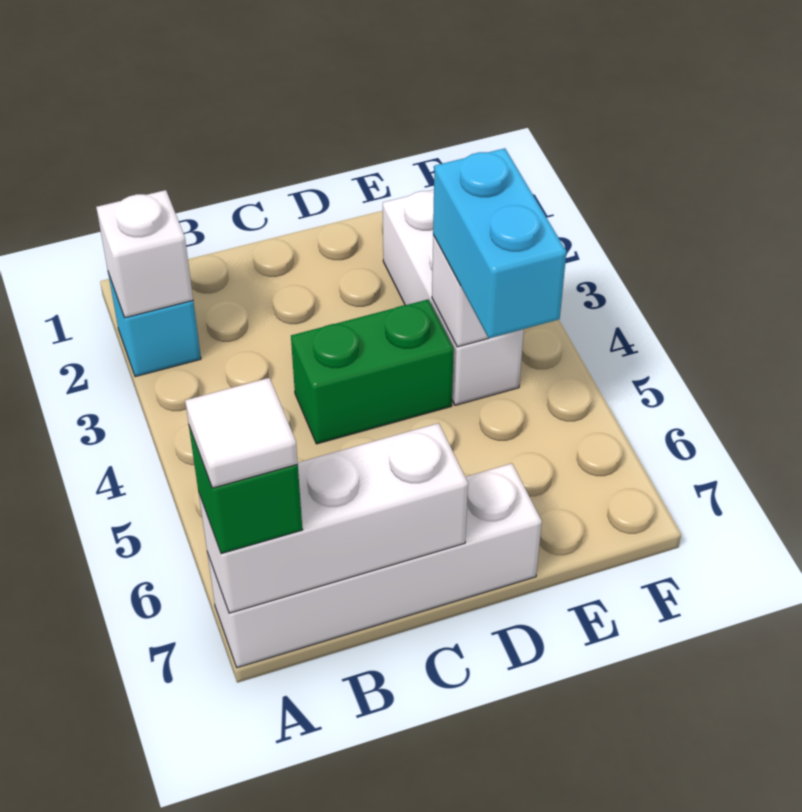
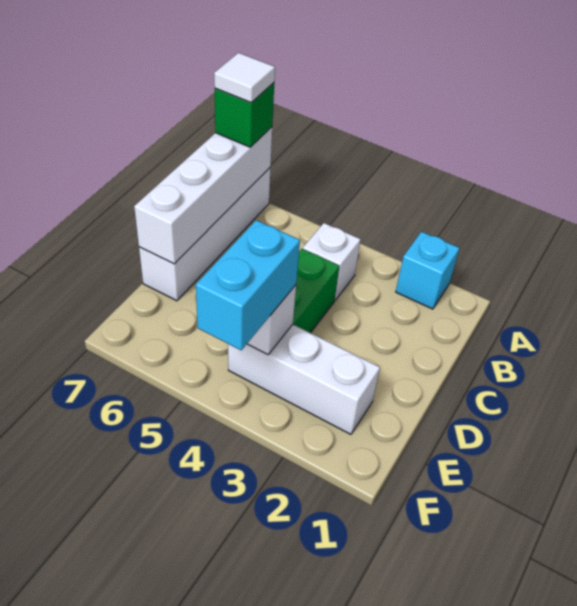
white 1x1 brick [96,190,193,318] -> white 1x1 brick moved to [303,223,360,300]
white 1x3 brick [199,423,468,613] -> white 1x4 brick [134,127,272,264]
cyan 1x2 brick [433,148,566,338] -> cyan 1x2 brick turned to [196,220,300,350]

